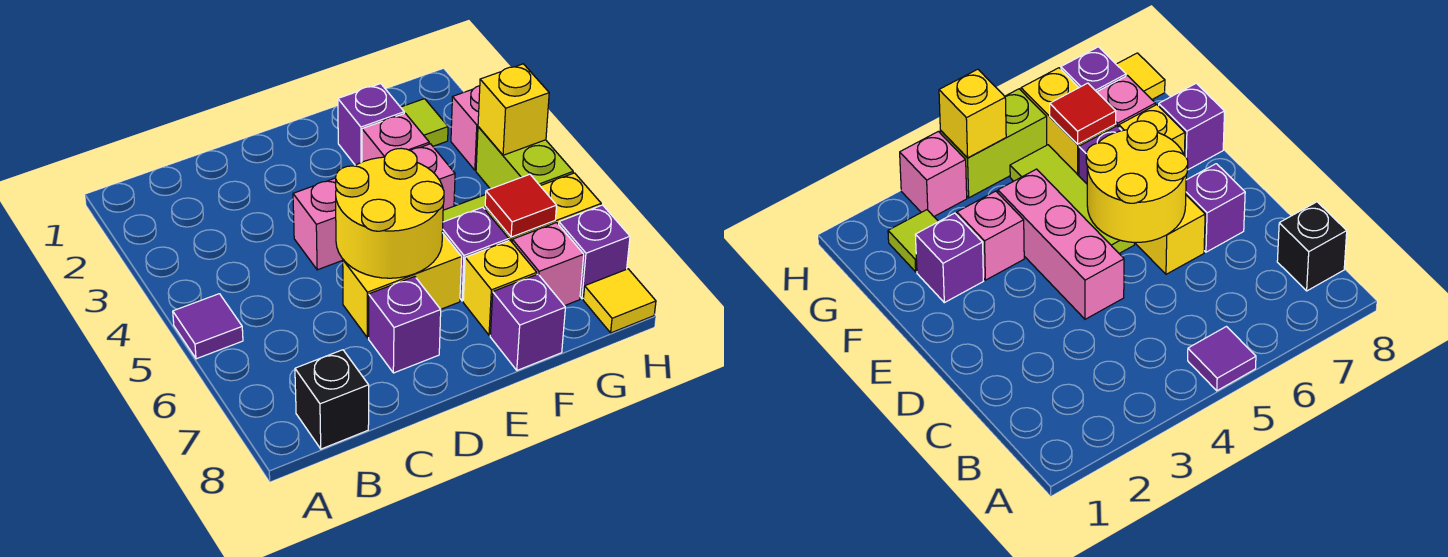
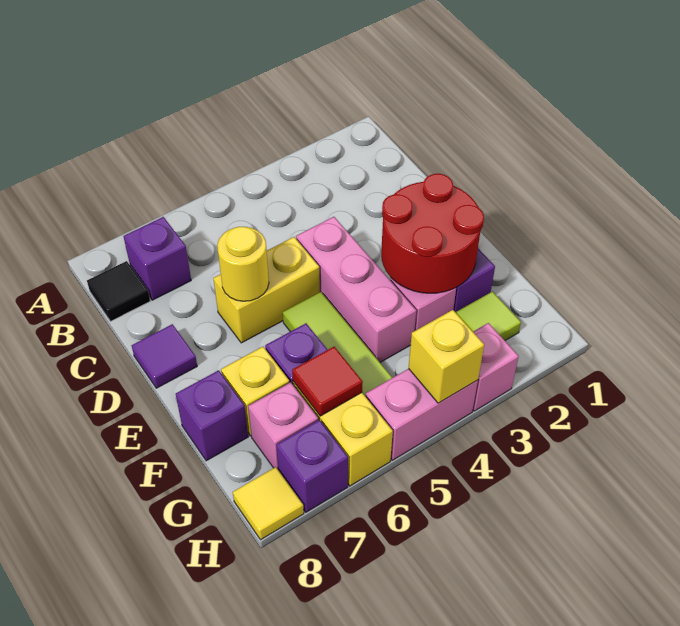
purple 1x1 tile [173,294,243,359] -> purple 1x1 tile moved to [132,324,197,388]
black 1x1 brick [295,350,369,449] -> black 1x1 tile [87,261,150,321]
yellow 2x2 round brick [336,148,444,278] -> yellow 1x1 round brick [217,227,269,301]
yellow 1x2 brick [343,233,462,338] -> yellow 1x2 brick turned to [213,237,320,343]
purple 1x1 brick [369,277,441,373] -> purple 1x1 brick moved to [124,217,191,300]
none -> red 2x2 round brick [381,174,484,293]
lime 1x2 brick [476,127,573,189] -> pink 1x2 brick [366,369,478,460]

